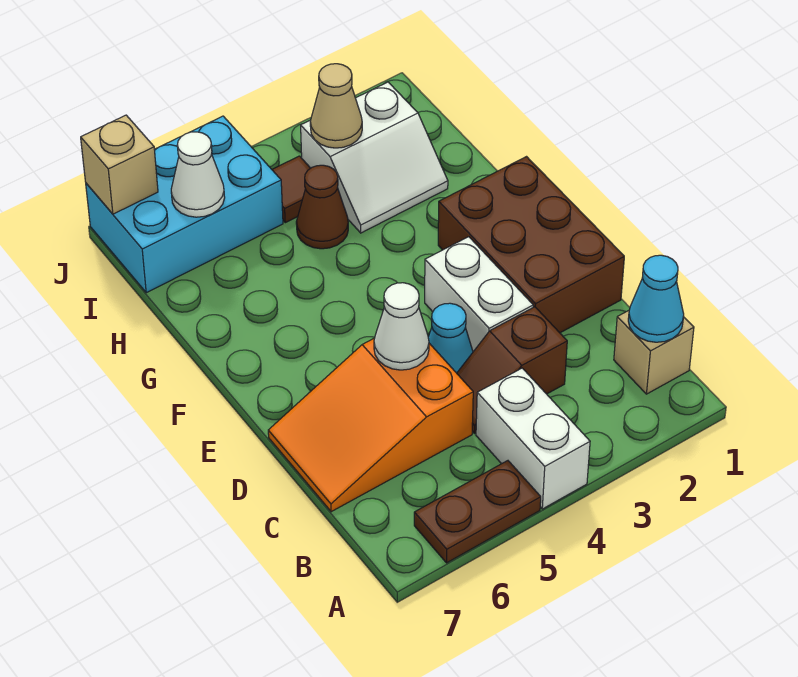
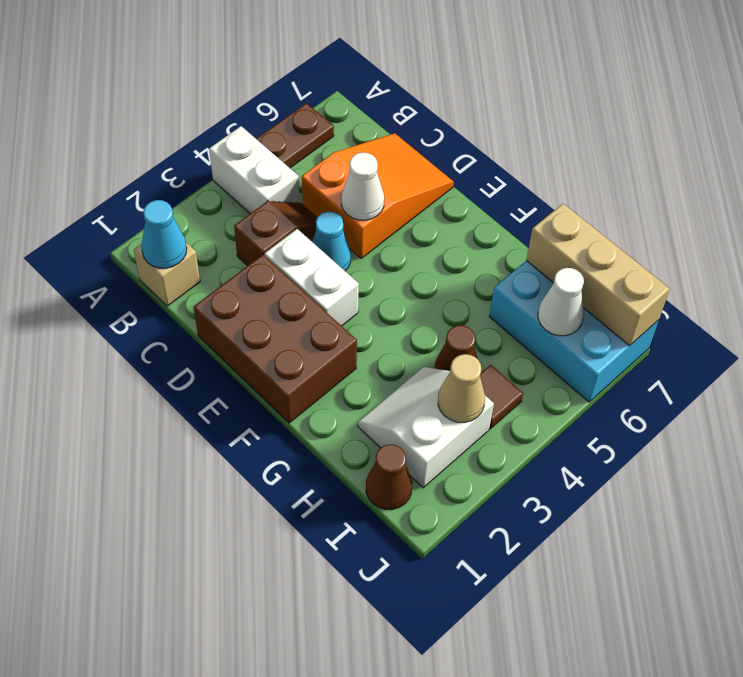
none -> brown 1x1 cone [366,444,412,510]
cyan 2x3 brick [86,116,283,293] -> cyan 2x3 brick turned to [489,261,659,402]
tan 1x1 brick [81,115,158,214] -> tan 1x3 brick [526,204,670,346]

